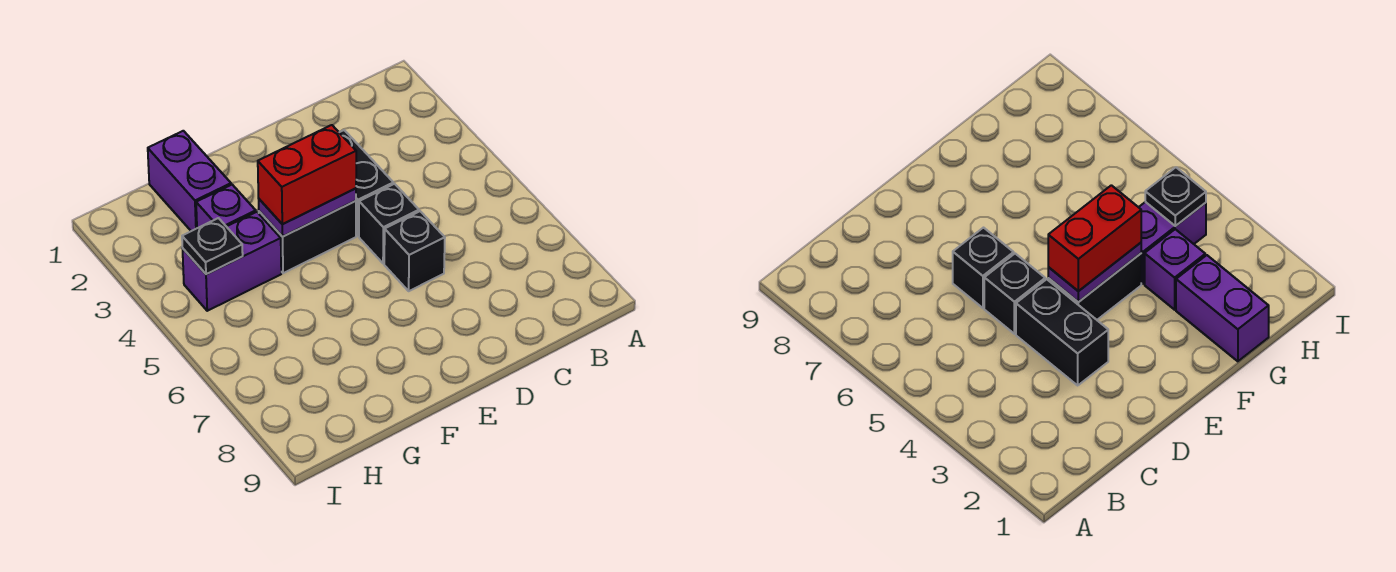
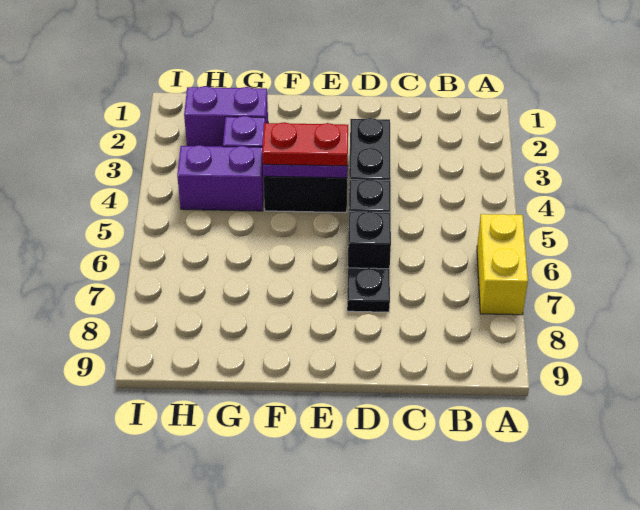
none -> yellow 1x2 brick [477,214,528,315]
red 1x2 brick [258,125,356,224] -> red 1x2 plate [262,122,348,166]
purple 1x2 brick [148,131,231,231] -> purple 1x2 brick turned to [184,86,268,147]
black 1x1 plate [182,218,243,274] -> black 1x1 plate moved to [347,268,390,312]

